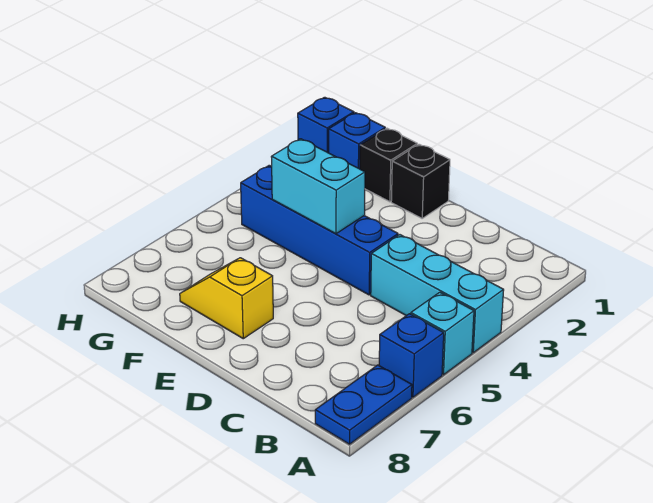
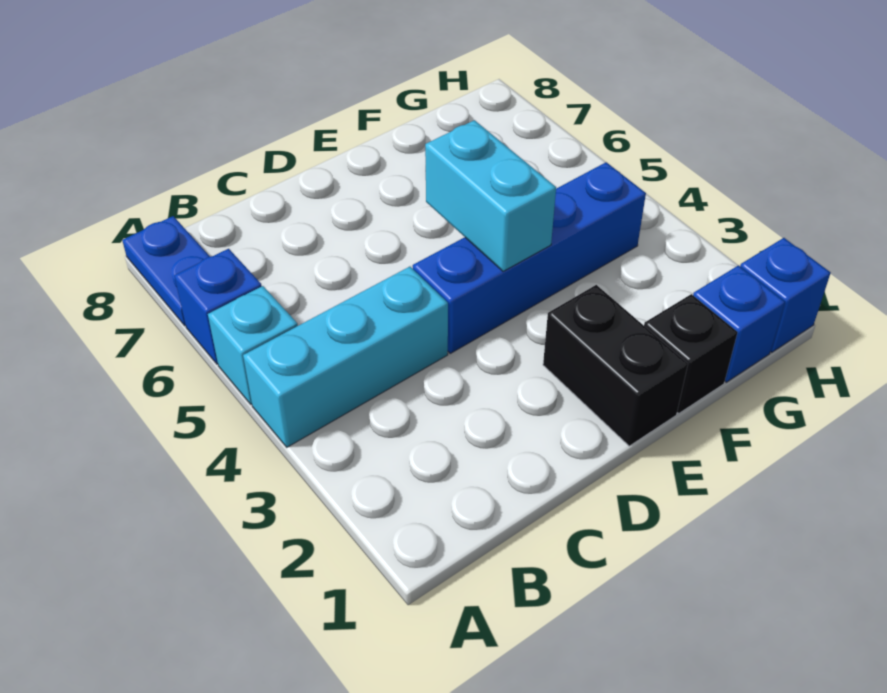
black 1x1 brick [391,144,450,218] -> black 1x2 brick [543,285,688,446]
cyan 1x2 brick [271,139,365,234] -> cyan 1x2 brick turned to [425,120,556,271]
yellow 1x2 slope [180,258,273,339] -> none

